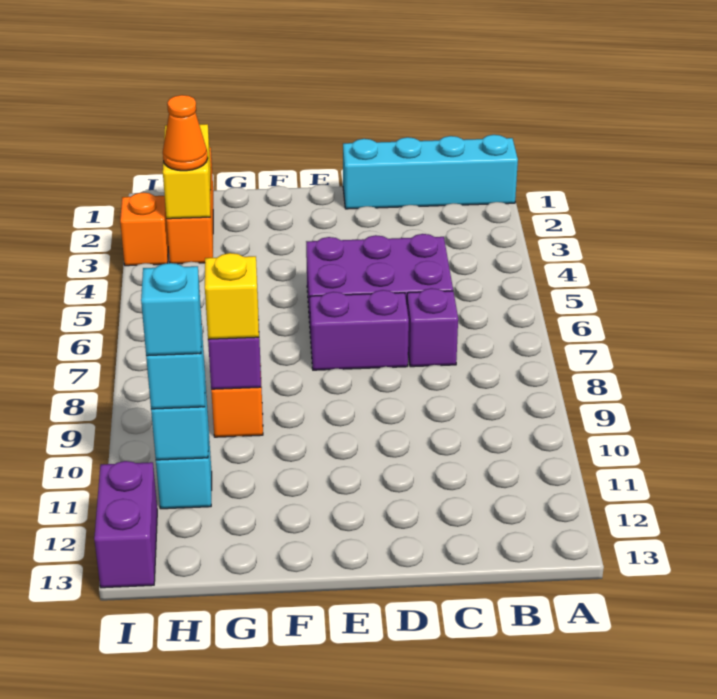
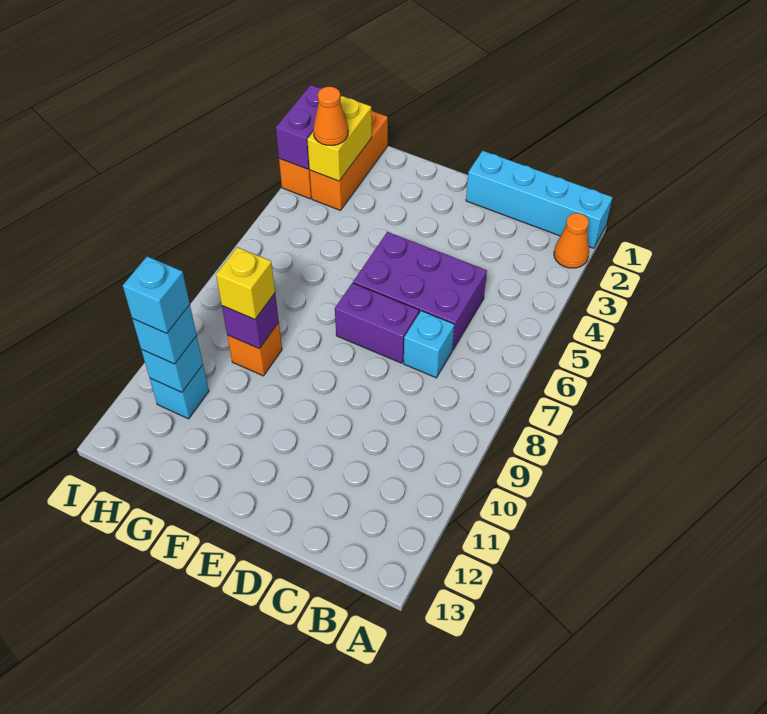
none -> orange 1x1 cone [554,213,589,268]
purple 1x1 brick [407,288,458,367] -> cyan 1x1 brick [404,311,454,378]
purple 1x2 brick [94,461,157,588] -> purple 1x2 brick moved to [276,85,322,169]

